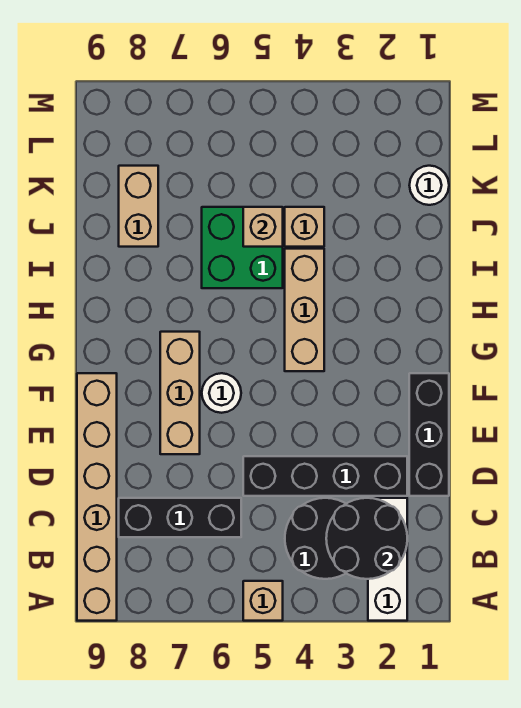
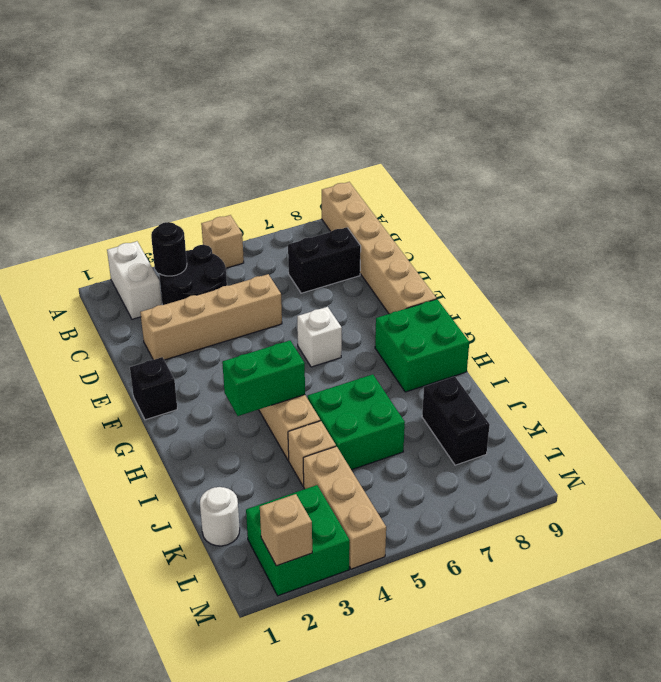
white 1x3 brick [368,498,407,621] -> white 1x2 brick [107,241,162,319]
black 2x2 round brick [326,498,407,579] -> black 1x1 round brick [151,222,187,276]
black 1x3 brick [119,498,241,537] -> black 1x2 brick [288,227,361,293]
black 1x3 brick [409,373,449,496] -> black 1x1 brick [130,357,177,420]
black 1x4 brick [243,456,407,496] -> tan 1x4 brick [140,274,282,360]
tan 1x3 brick [160,332,200,454] -> tan 1x3 brick moved to [303,446,386,569]
white 1x1 round brick [202,373,241,413] -> white 1x1 brick [297,307,342,367]
none -> green 2x2 brick [375,299,469,392]
none -> green 1x2 brick [222,341,305,416]
tan 1x1 brick [243,207,283,247] -> tan 1x1 brick moved to [260,494,312,566]
tan 1x2 brick [119,166,158,247] -> black 1x2 brick [422,377,490,465]
none -> green 2x2 brick [246,485,350,596]

